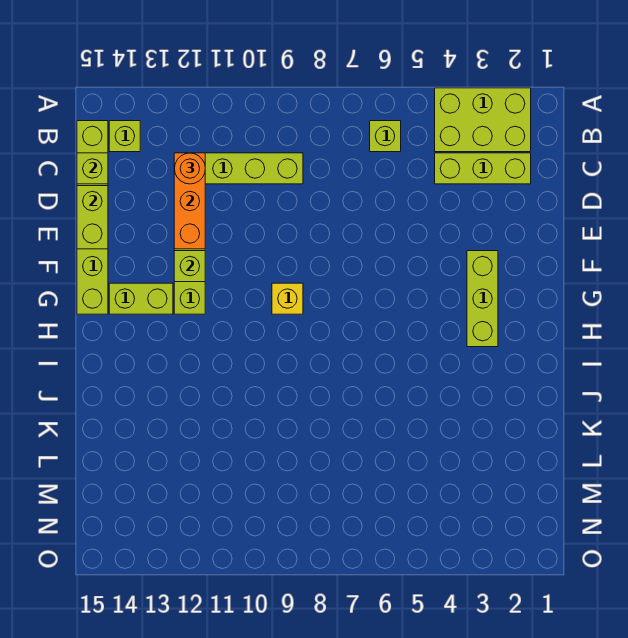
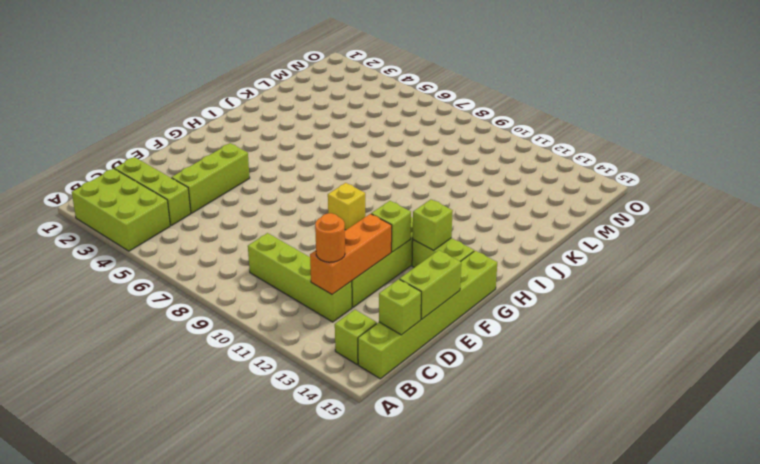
lime 1x1 brick [370,121,401,152] -> lime 1x1 brick moved to [413,199,453,250]
lime 1x3 brick [467,251,498,347] -> lime 1x3 brick moved to [172,143,250,213]

